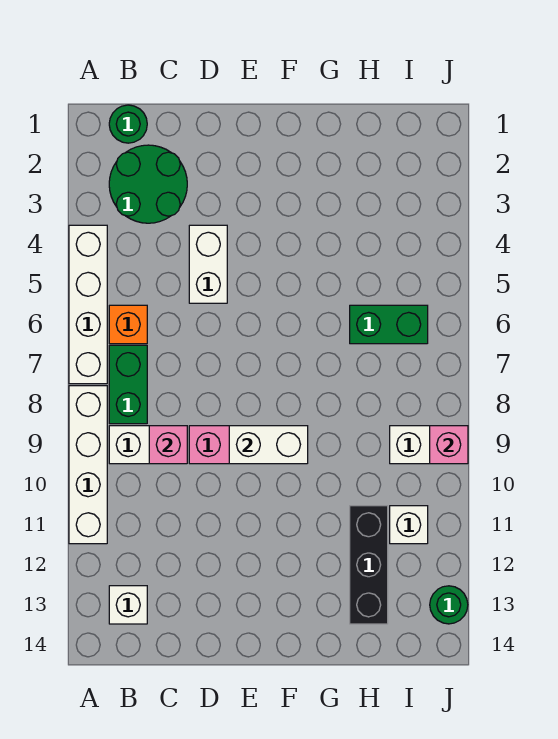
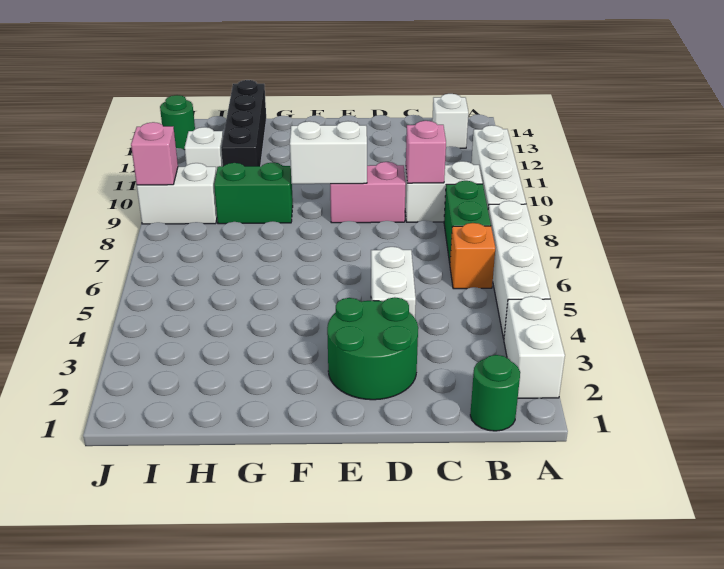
none -> white 1x2 brick [504,296,565,398]
green 2x2 round brick [109,145,187,223] -> green 2x2 round brick moved to [327,297,418,400]
green 1x2 brick [350,305,428,344] -> green 1x2 brick moved to [214,162,293,224]
black 1x3 brick [350,506,388,624] -> black 1x4 brick [221,80,266,166]

